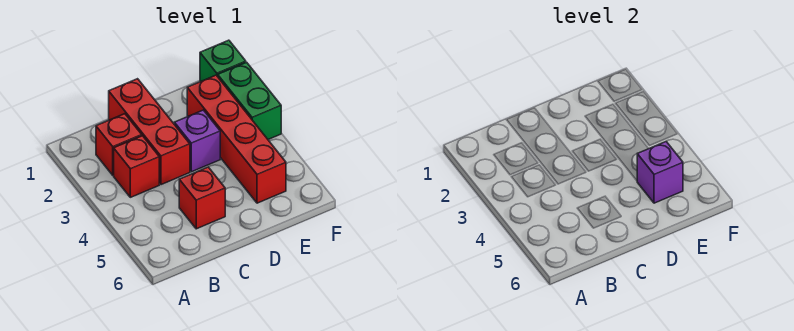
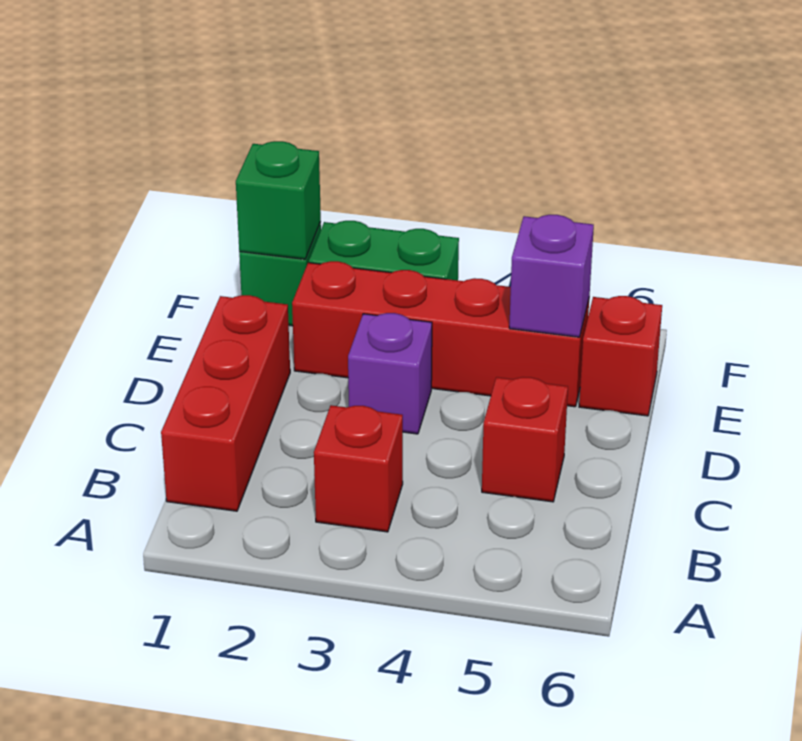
red 1x1 brick [96,114,142,175] -> red 1x1 brick moved to [579,296,662,416]
red 1x3 brick [109,79,190,185] -> red 1x3 brick turned to [161,295,290,511]
none -> green 1x1 brick [236,141,321,259]

